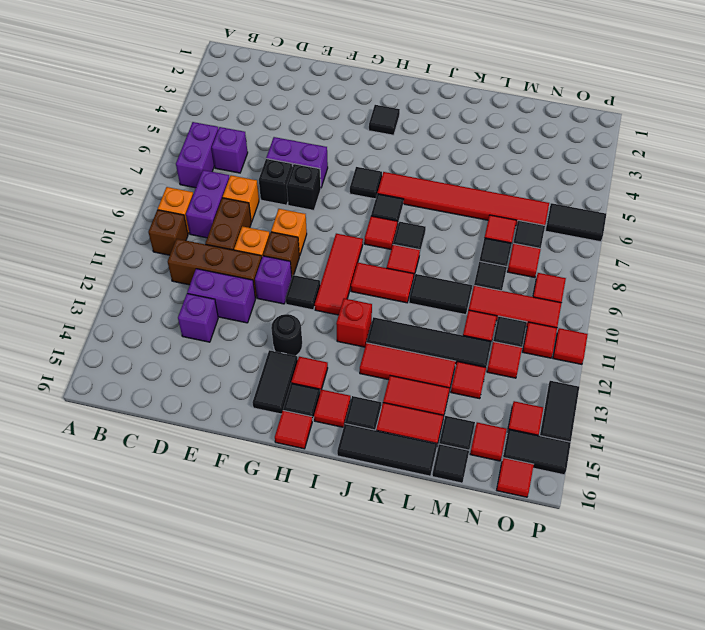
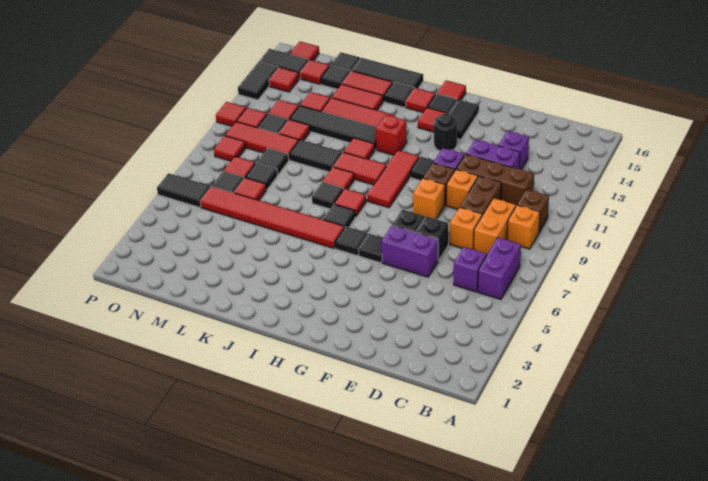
purple 1x2 brick [186,170,229,238] -> orange 1x2 brick [474,198,516,255]
black 1x1 tile [369,105,400,135] -> black 1x1 tile moved to [358,234,383,263]
none -> red 1x1 tile [344,138,375,159]

